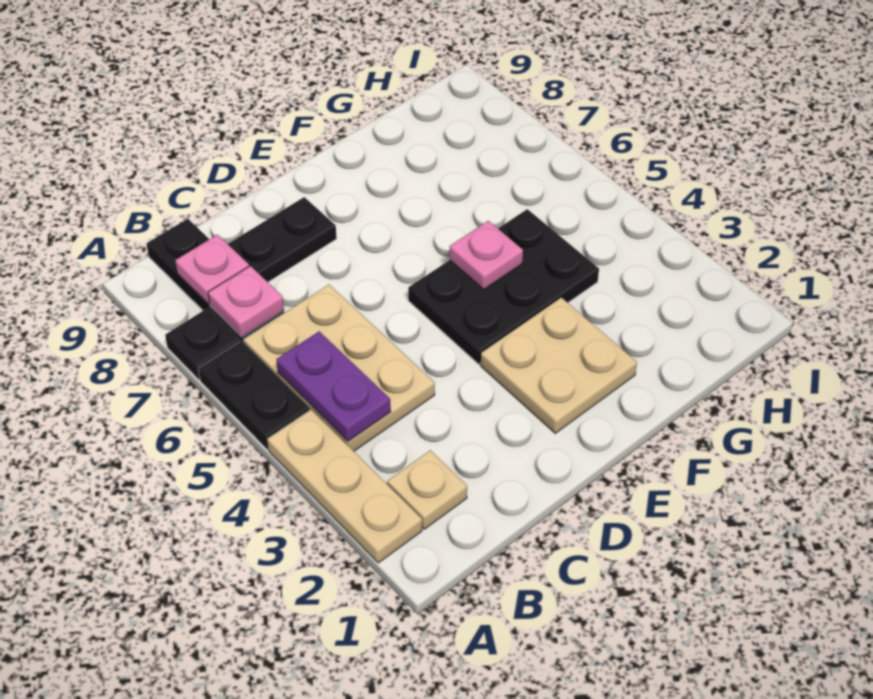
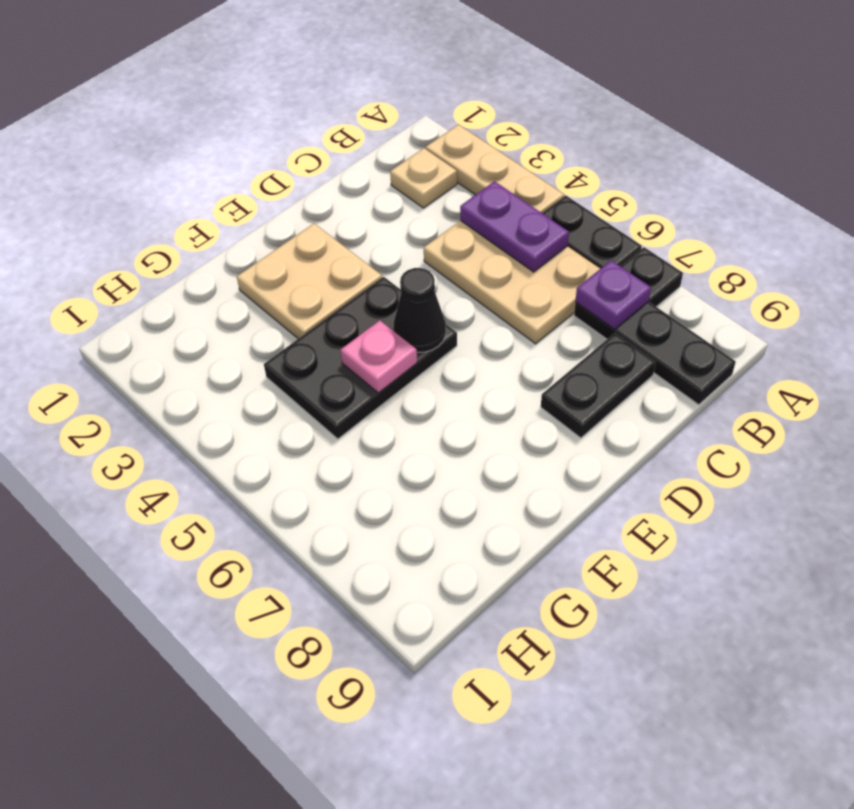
pink 1x1 plate [208,266,284,337] -> purple 1x1 plate [575,260,651,329]
pink 1x1 plate [175,235,249,304] -> none
none -> black 1x1 cone [393,268,446,352]

